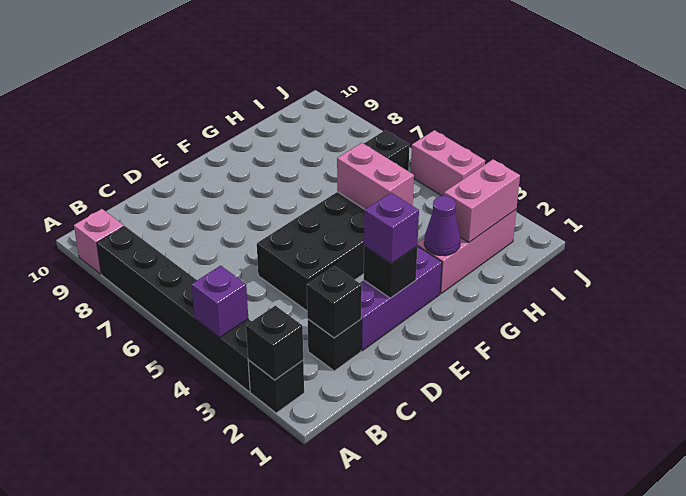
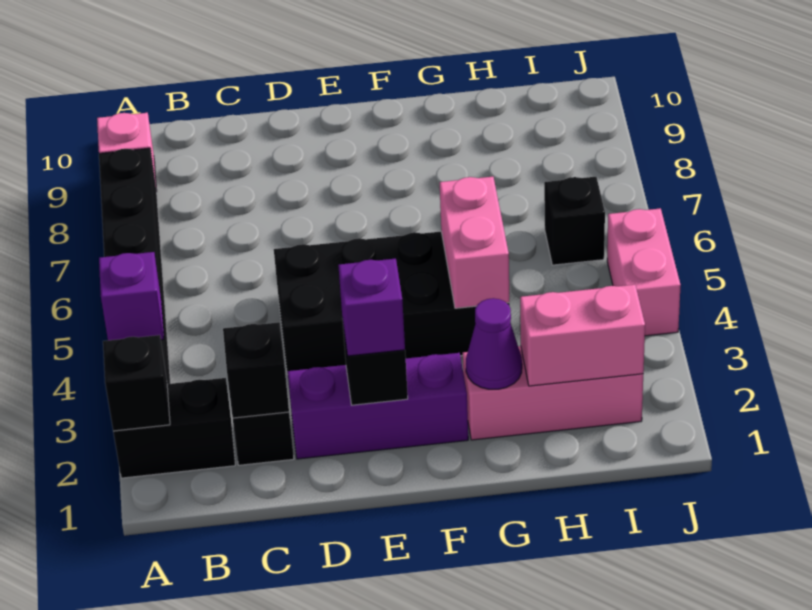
black 1x1 brick [248,360,304,413] -> black 1x2 brick [113,378,235,478]

